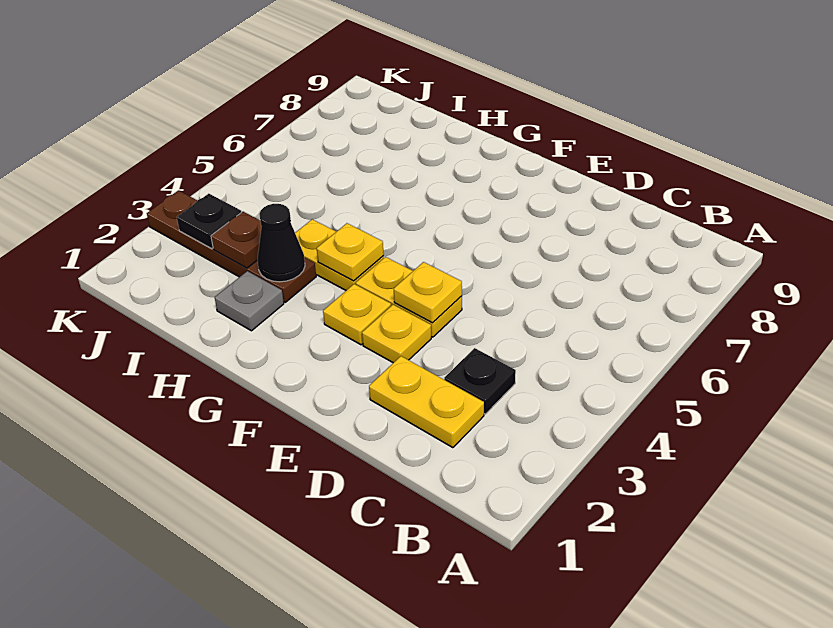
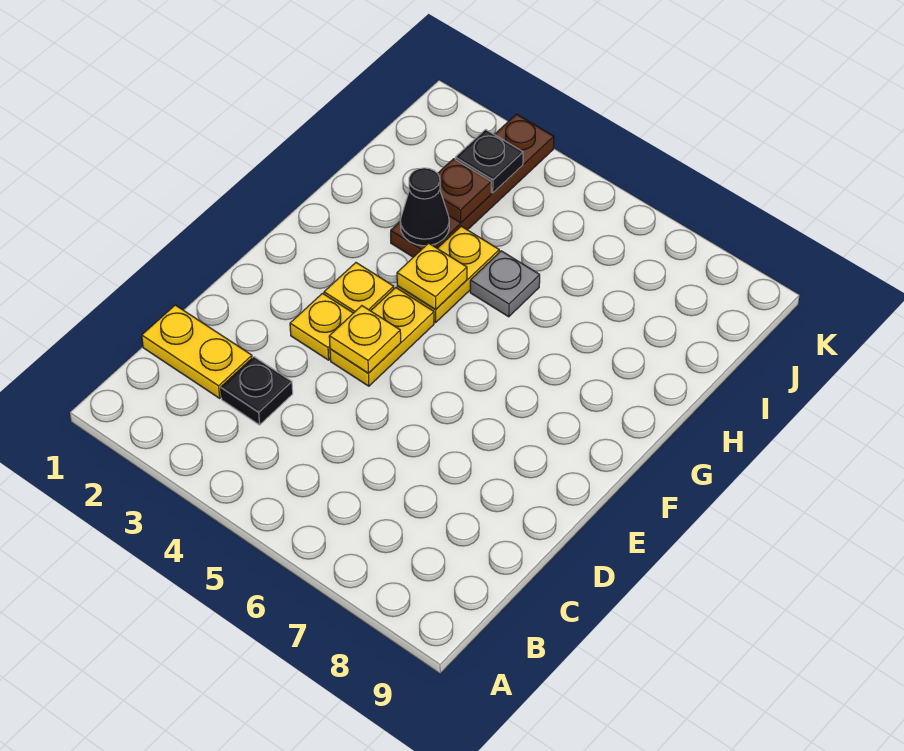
yellow 1x2 plate [369,356,484,448] -> yellow 1x2 plate turned to [142,305,252,398]
grey 1x1 plate [215,271,284,331] -> grey 1x1 plate moved to [470,251,540,317]

